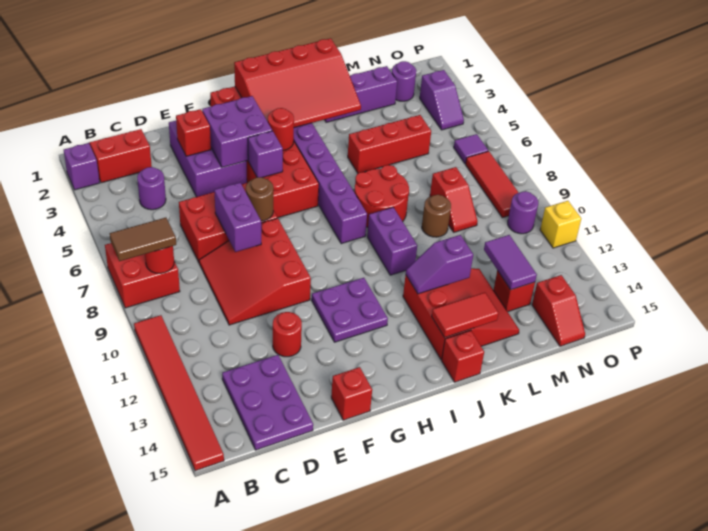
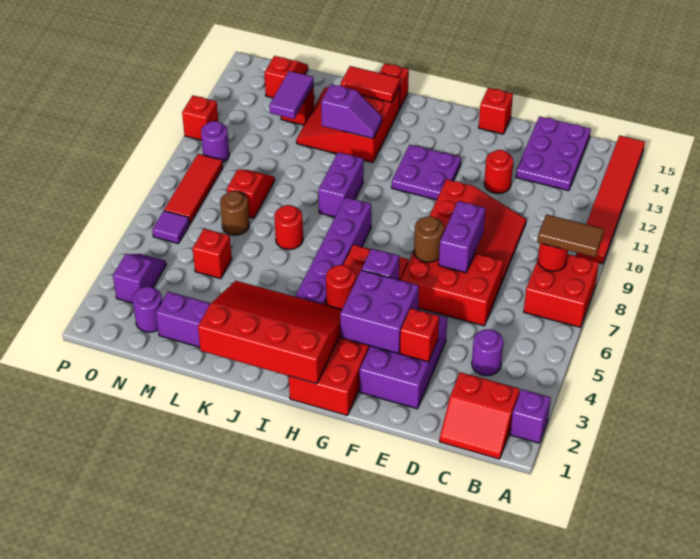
red 2x2 round brick [354,165,409,227] -> red 1x1 round brick [274,205,303,250]
red 1x3 brick [348,115,431,173] -> red 1x1 brick [193,229,232,279]
brown 1x1 round brick [422,195,451,237] -> brown 1x1 round brick moved to [220,191,249,235]
yellow 1x1 brick [540,201,581,248] -> red 1x1 brick [182,96,218,140]

